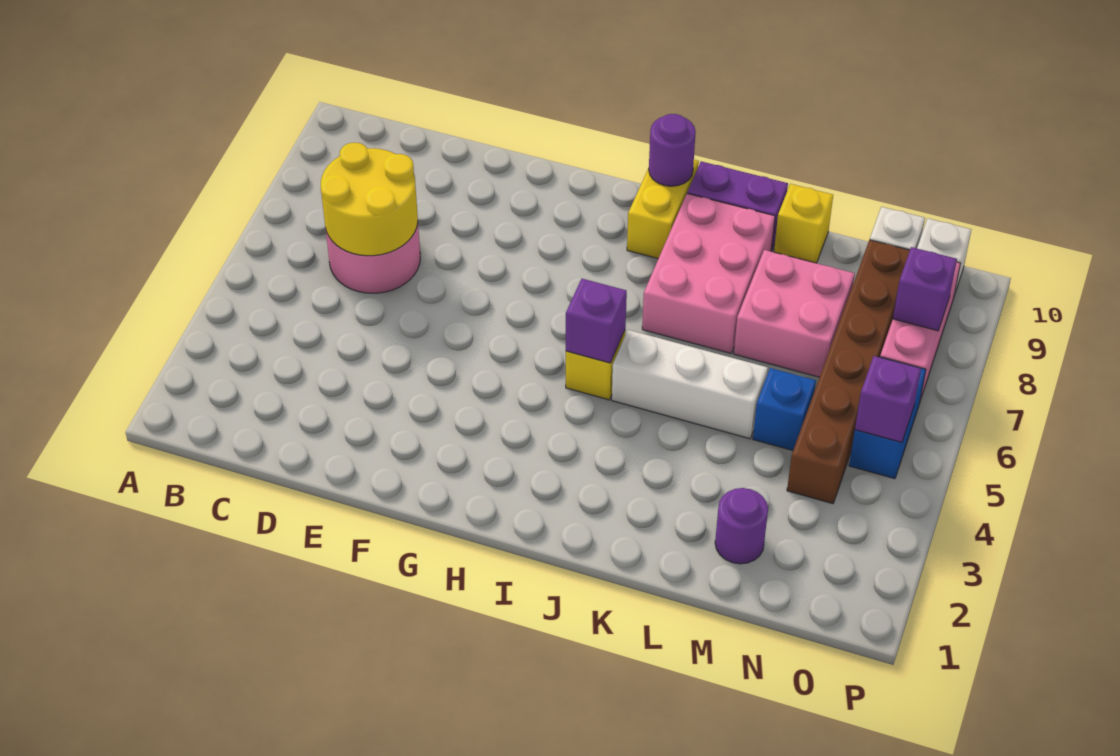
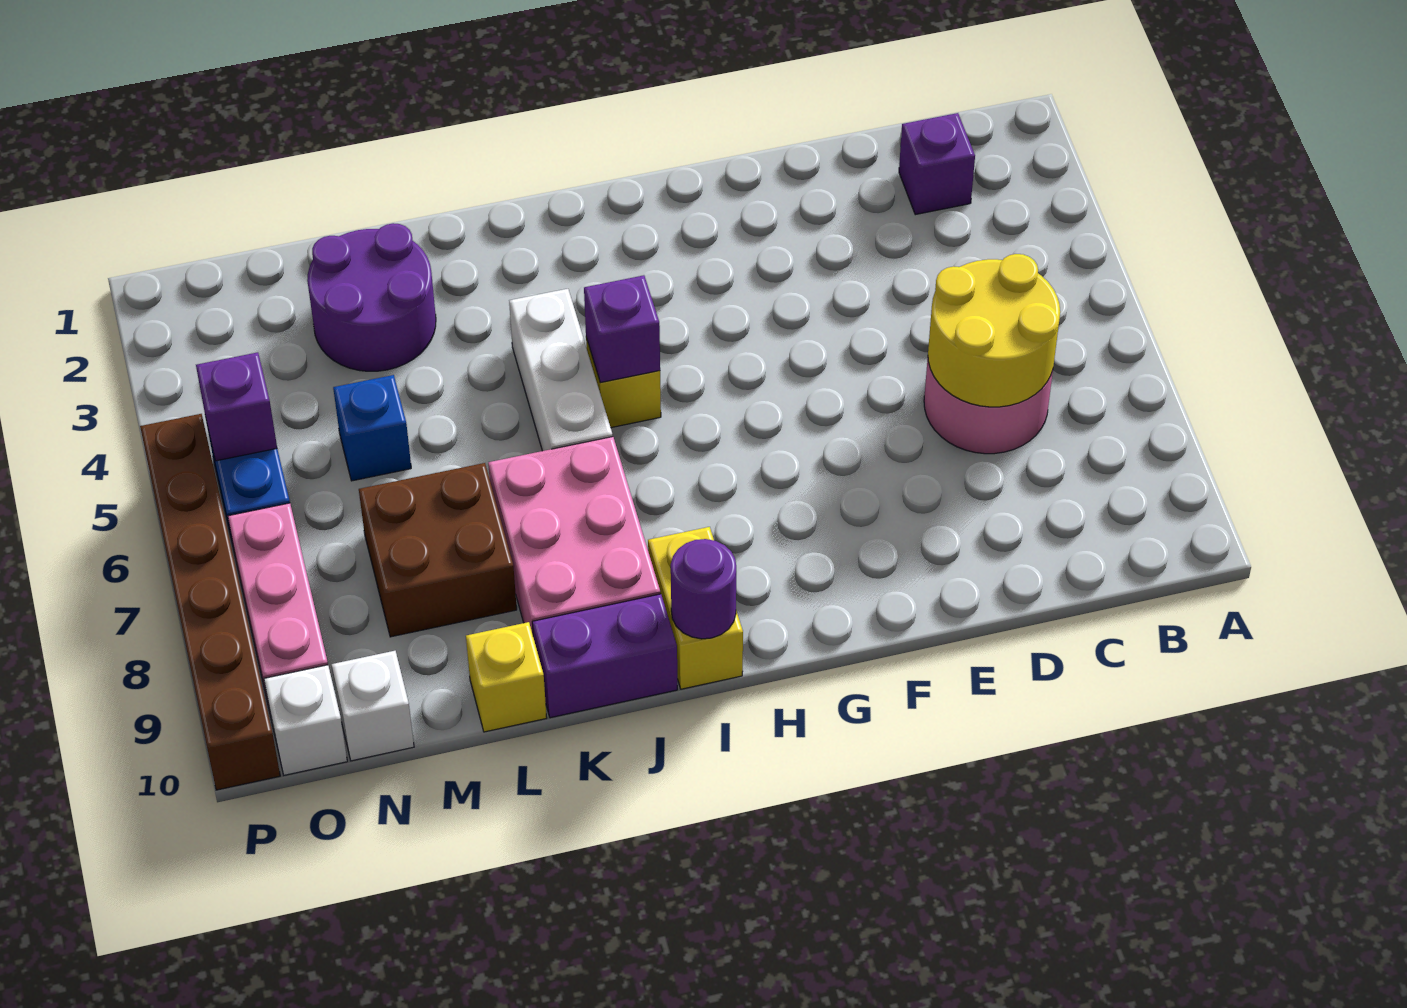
white 1x3 brick [612,330,768,439] -> white 1x3 brick turned to [509,289,613,451]
pink 2x2 brick [734,250,855,377] -> brown 2x2 brick [359,463,517,637]
purple 1x1 round brick [715,488,768,564] -> purple 2x2 round brick [307,223,436,371]
brown 1x6 brick [787,240,910,504] -> brown 1x6 brick moved to [140,414,280,790]
purple 1x1 brick [893,247,957,331] -> purple 1x1 brick moved to [899,113,975,215]

